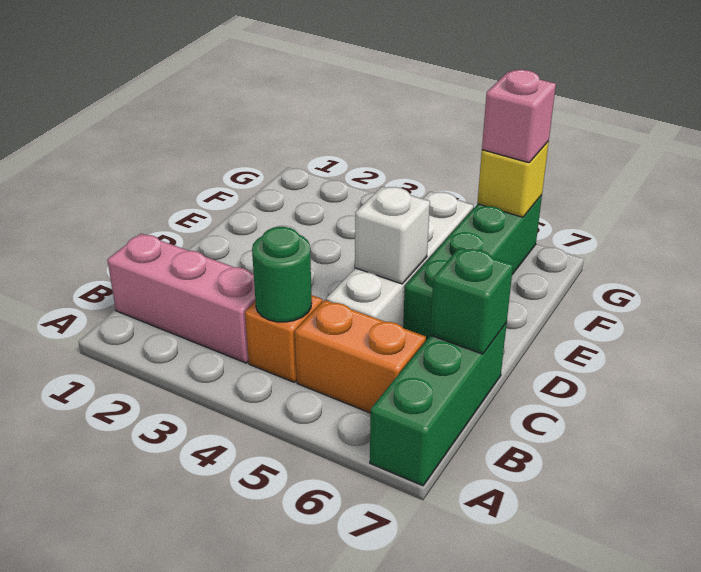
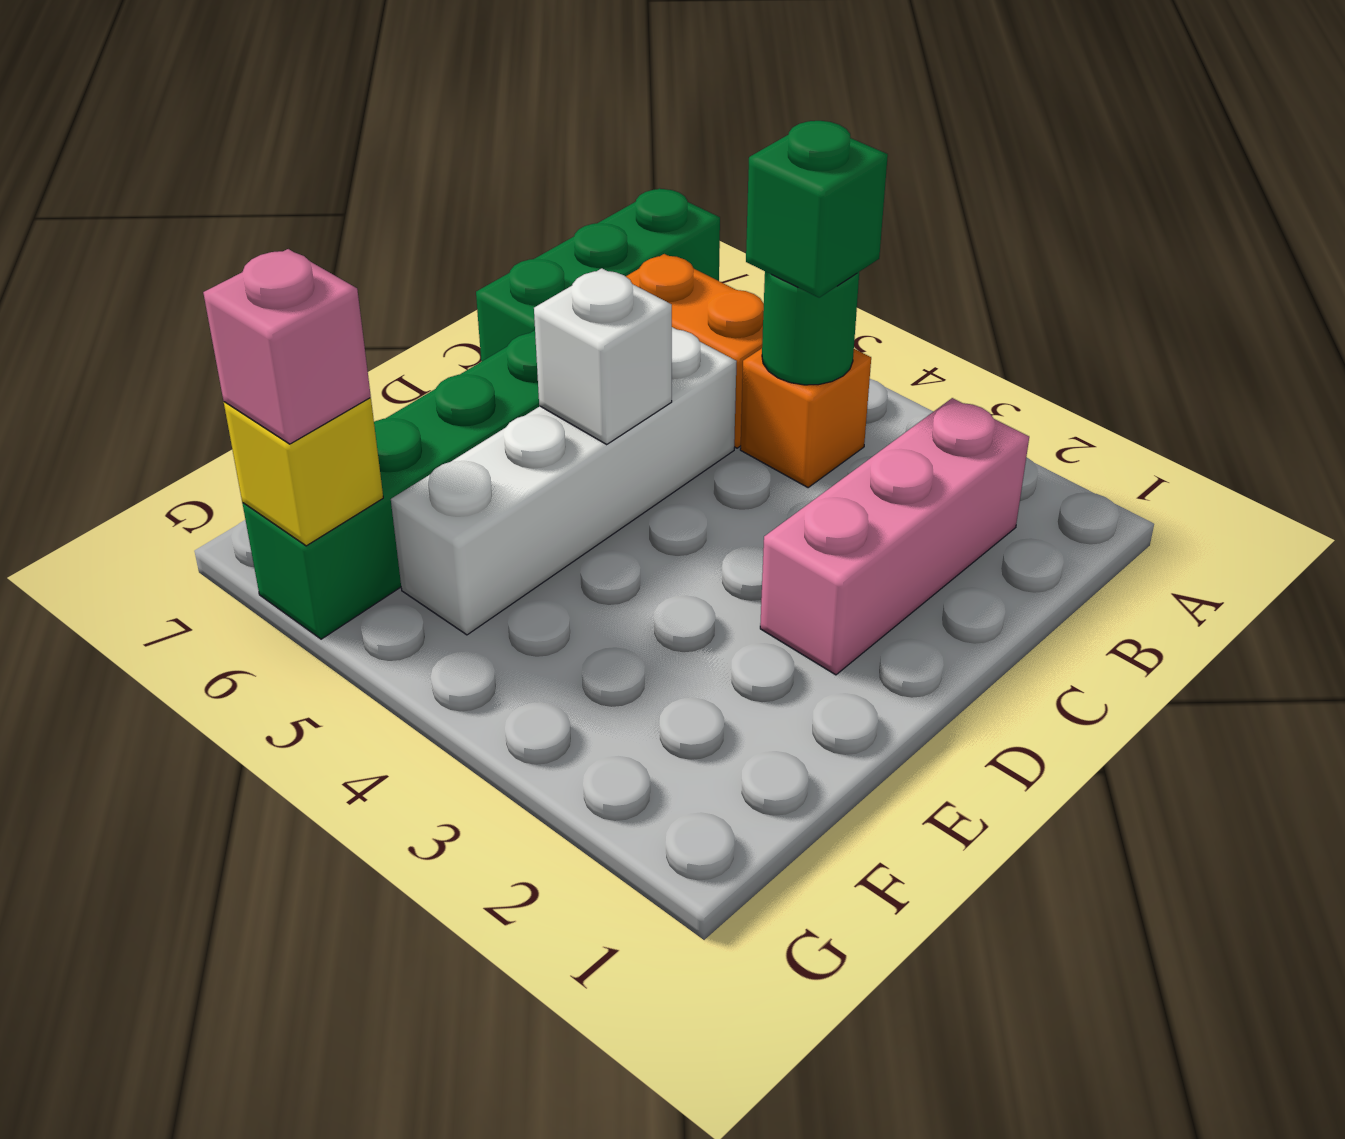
pink 1x3 brick [107,234,255,363] -> pink 1x3 brick turned to [760,398,1029,675]
green 1x1 brick [430,247,513,354] -> green 1x1 brick moved to [746,121,888,297]

